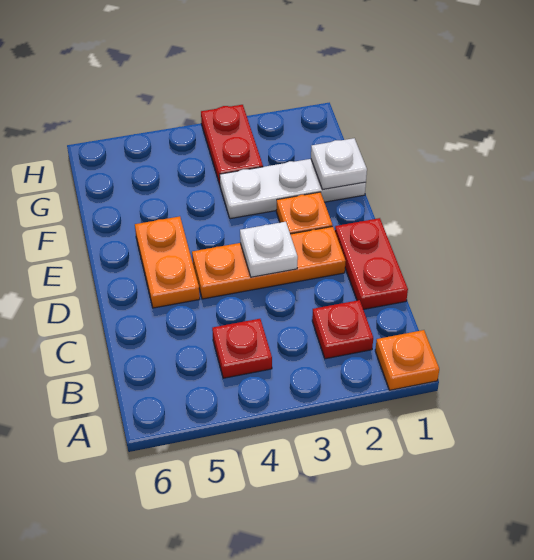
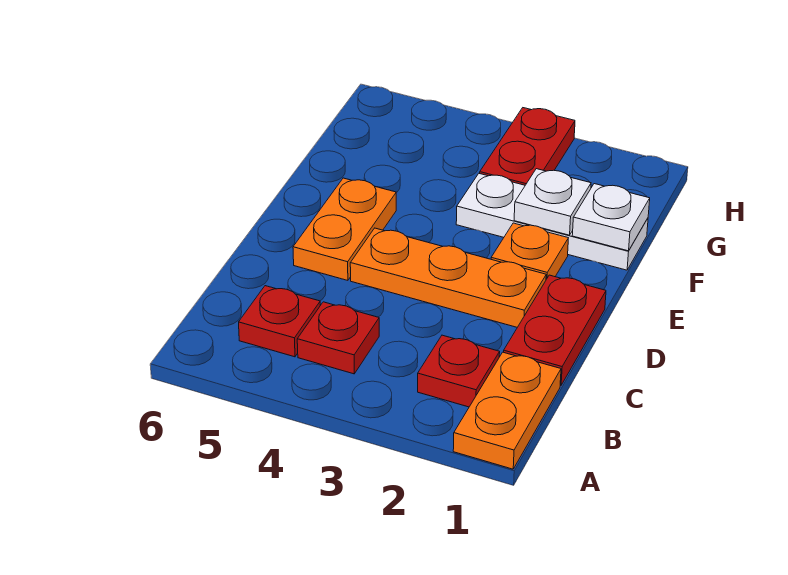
orange 1x1 plate [375,330,439,390] -> orange 1x2 plate [453,352,561,469]
none -> red 1x1 plate [239,286,320,357]
white 1x1 plate [240,222,298,277] -> white 1x1 plate moved to [514,169,591,235]

